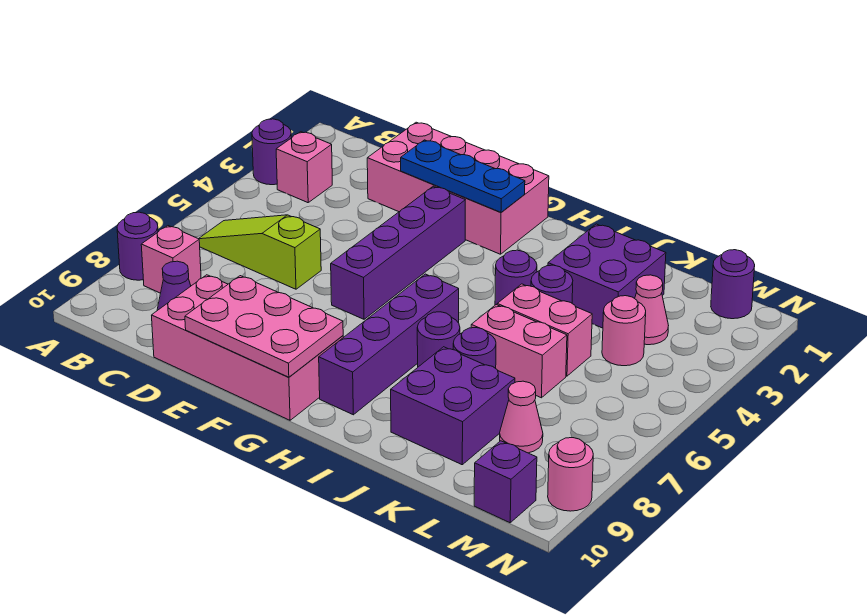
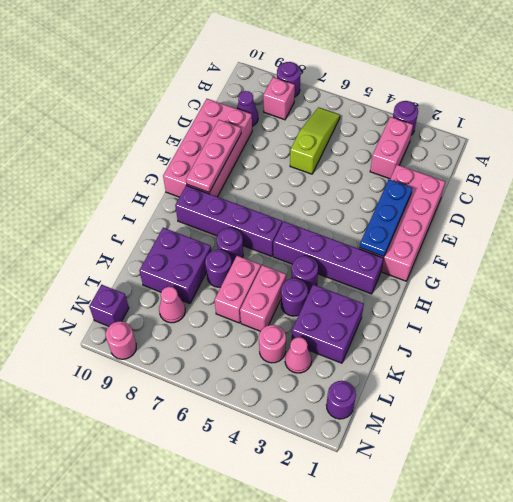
pink 1x1 brick [276,132,332,203] -> pink 1x2 brick [370,117,413,179]
pink 2x3 plate [185,276,343,377] -> pink 1x3 plate [186,120,241,192]
purple 1x4 brick [331,186,465,319] -> purple 1x4 brick moved to [273,221,383,294]

